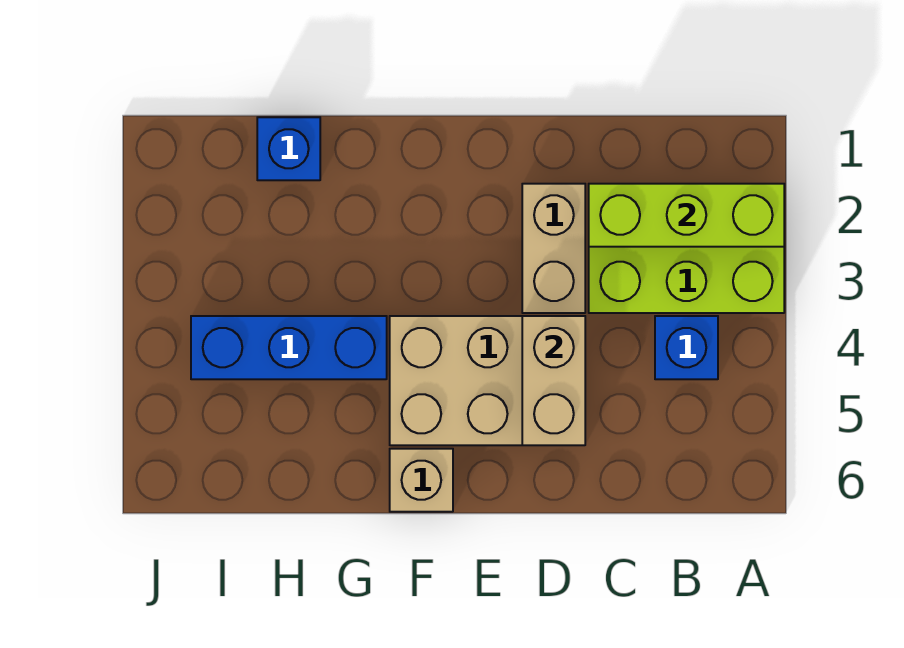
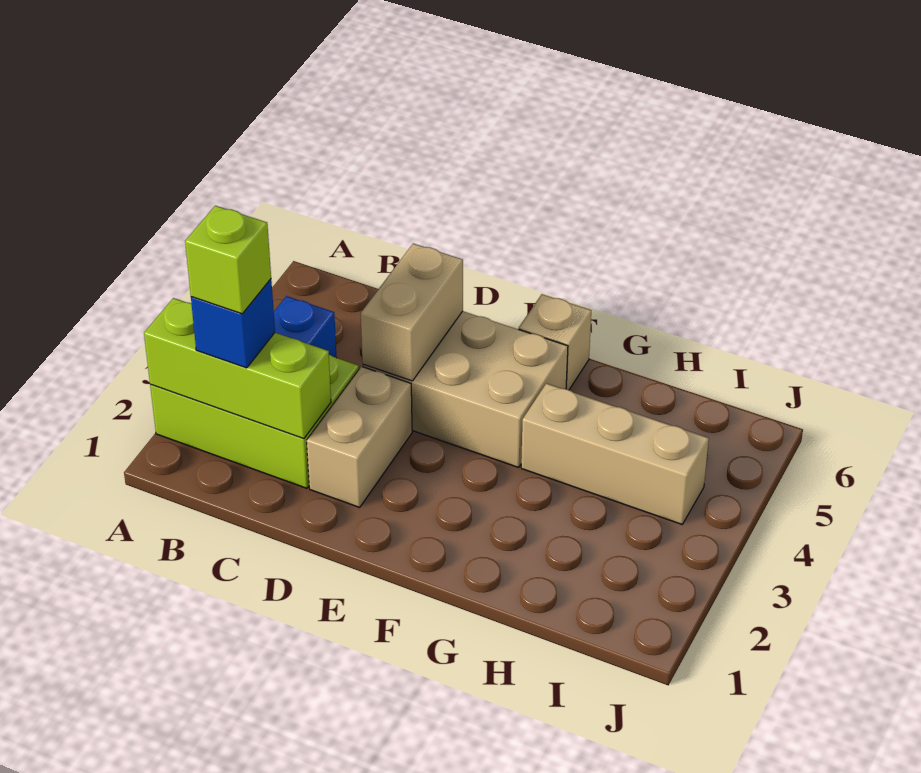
none -> lime 1x1 brick [185,206,271,314]
blue 1x3 brick [191,316,387,379] -> tan 1x3 brick [521,383,709,524]
blue 1x1 brick [257,117,320,180] -> blue 1x1 brick moved to [191,279,275,368]

